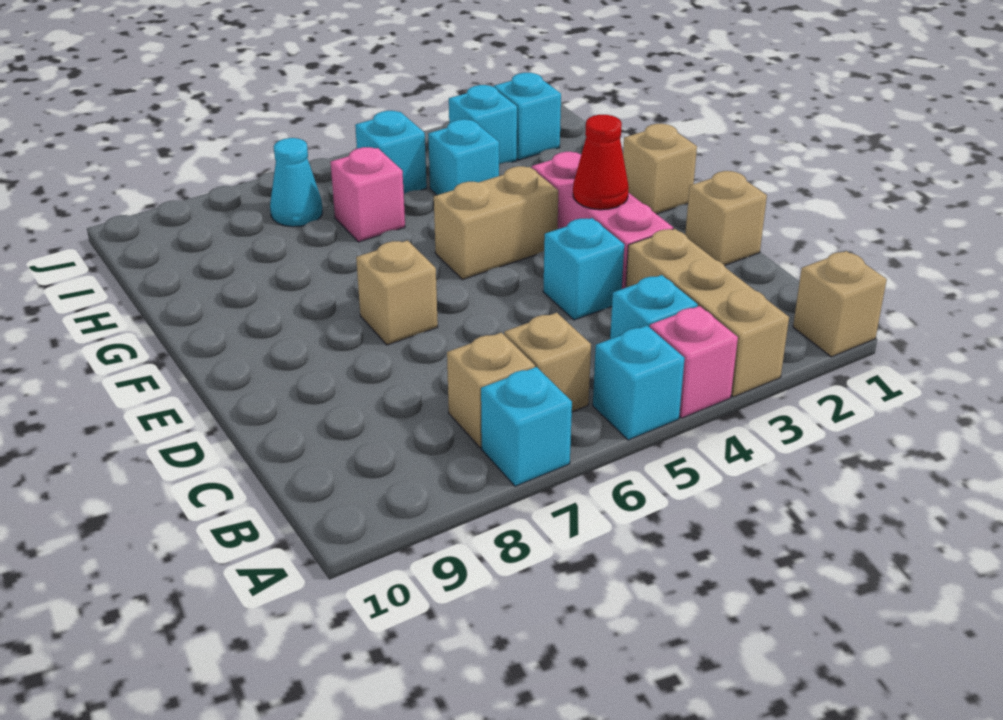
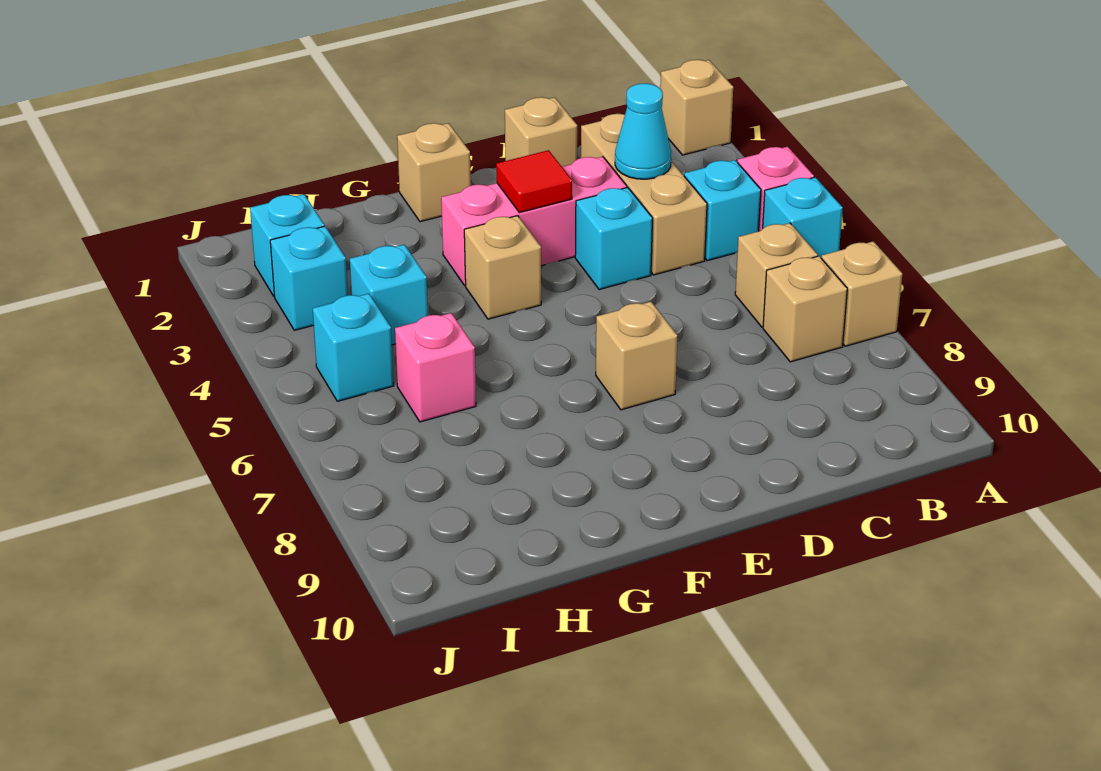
tan 1x3 brick [626,229,789,397] -> tan 1x3 brick turned to [581,114,707,275]
cyan 1x1 brick [481,367,572,486] -> tan 1x1 brick [821,241,902,346]
red 1x1 cone [573,115,629,210] -> red 1x1 tile [496,150,572,213]
tan 1x2 brick [434,166,558,280] -> tan 1x1 brick [464,216,541,319]
cyan 1x1 cone [270,138,322,227] -> cyan 1x1 cone moved to [615,83,671,179]

